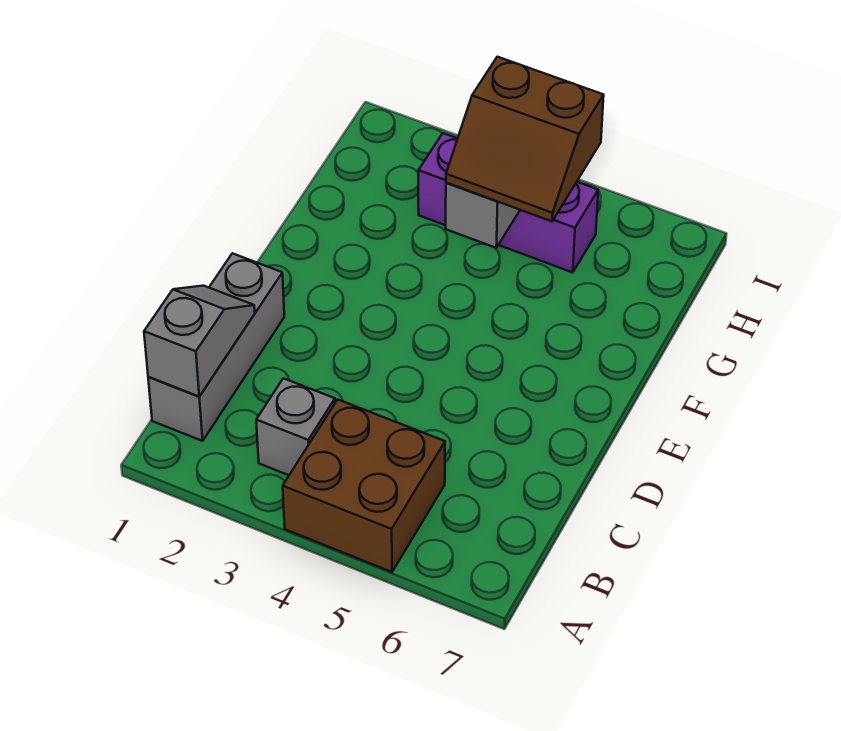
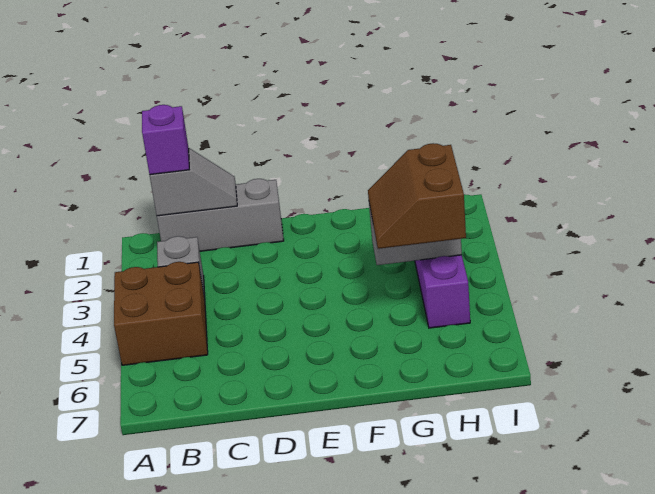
none -> purple 1x1 brick [142,105,189,175]

